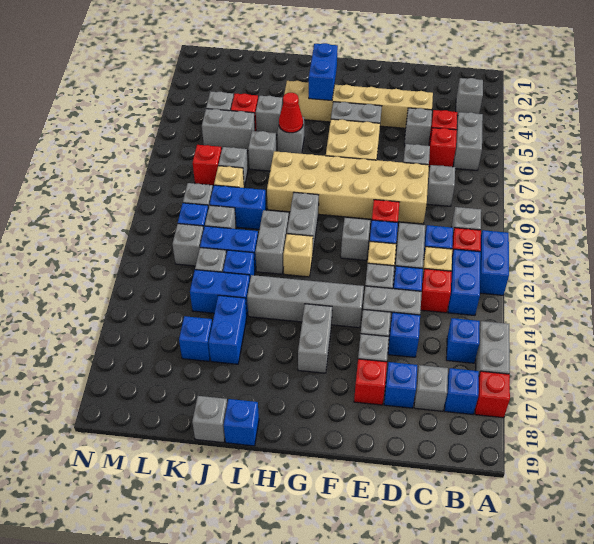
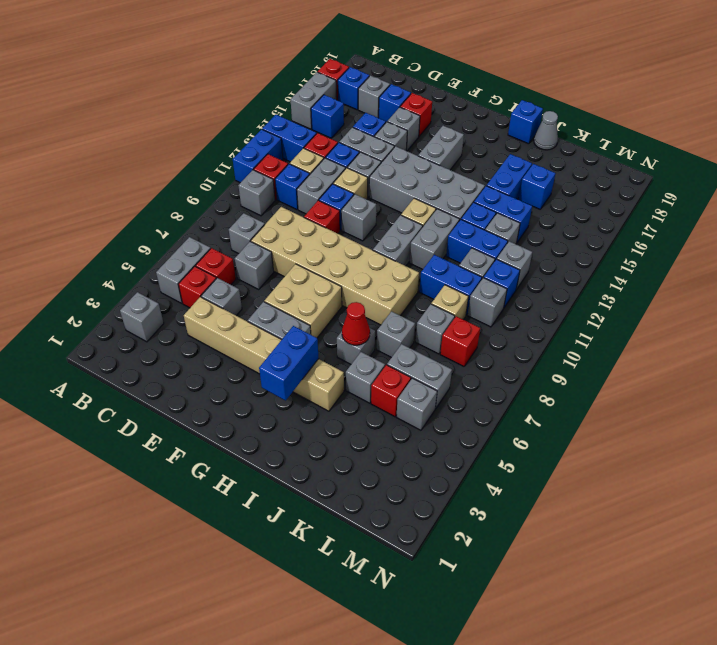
blue 1x2 brick [448,249,481,315] -> blue 1x2 brick turned to [262,115,317,162]
grey 1x4 brick [247,275,364,328] -> grey 2x4 brick [369,146,485,221]
grey 1x1 brick [192,396,227,443] -> grey 1x1 cone [534,111,558,150]

